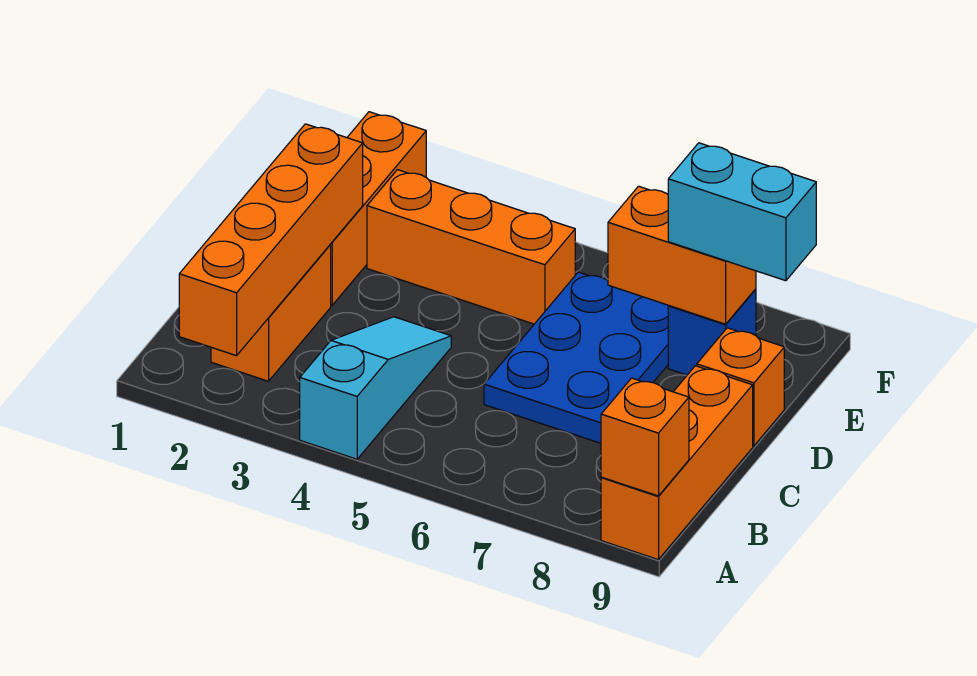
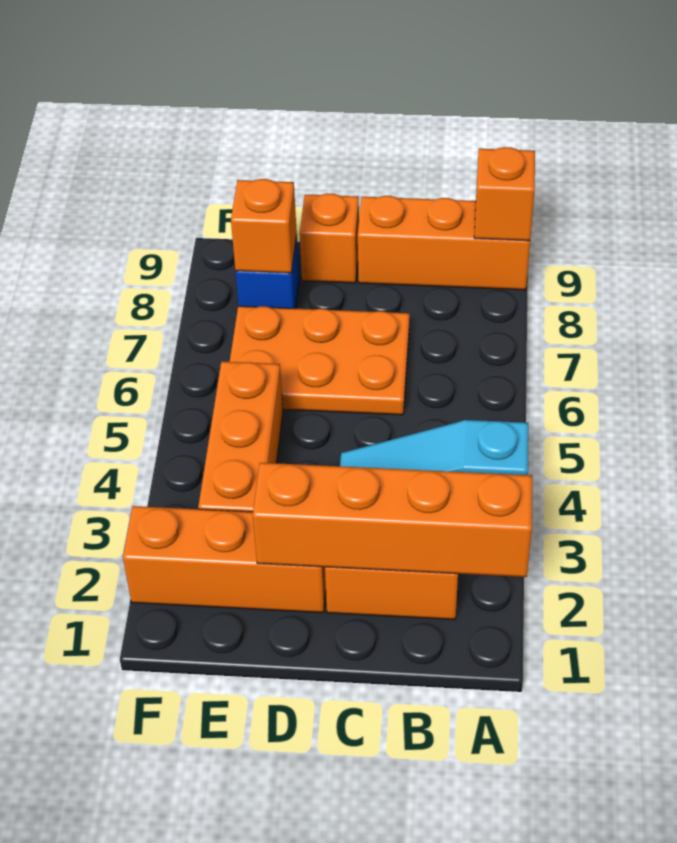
blue 2x3 plate [484,272,669,443] -> orange 2x3 plate [230,306,410,415]
orange 1x2 brick [608,186,756,324] -> orange 1x1 brick [231,179,297,273]
cyan 1x2 brick [668,143,816,281] -> none

